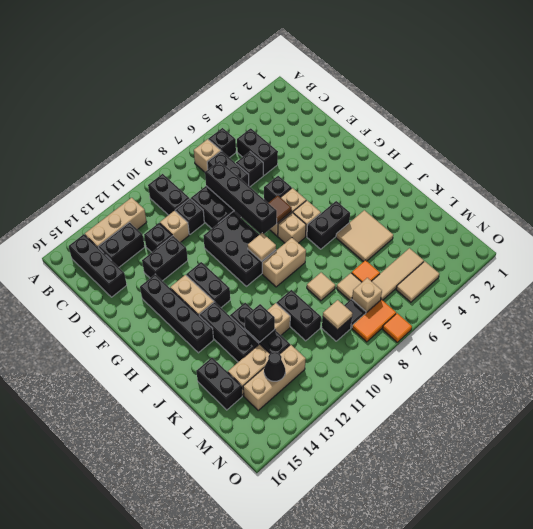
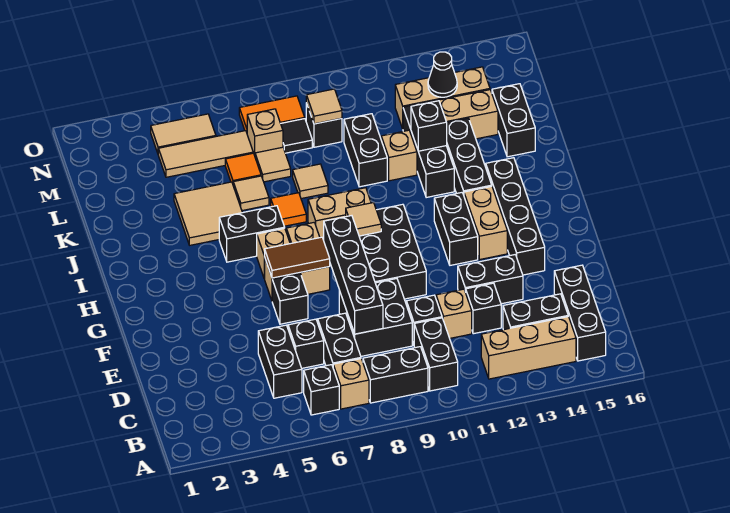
none -> black 1x2 brick [363,347,428,403]
brown 1x1 tile [269,195,292,223] -> brown 1x2 tile [265,237,330,278]
none -> tan 1x1 tile [233,176,269,211]
orange 1x1 tile [383,313,412,342] -> orange 1x1 tile moved to [271,193,306,226]

